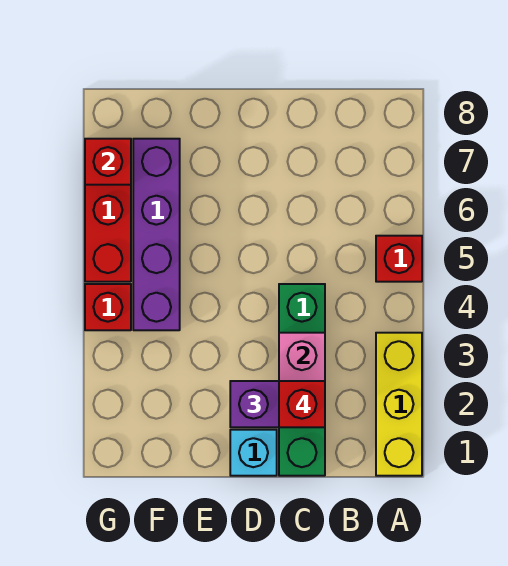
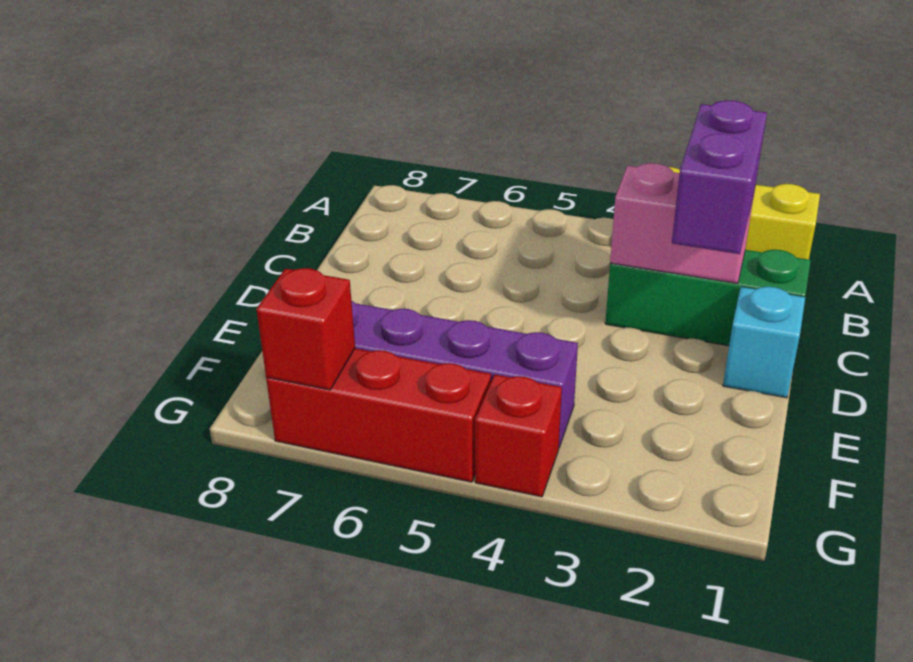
red 1x1 brick [376,236,422,282] -> none
green 1x4 brick [279,284,325,476] -> green 1x3 brick [605,250,811,346]
red 1x1 brick [279,381,325,427] -> none

